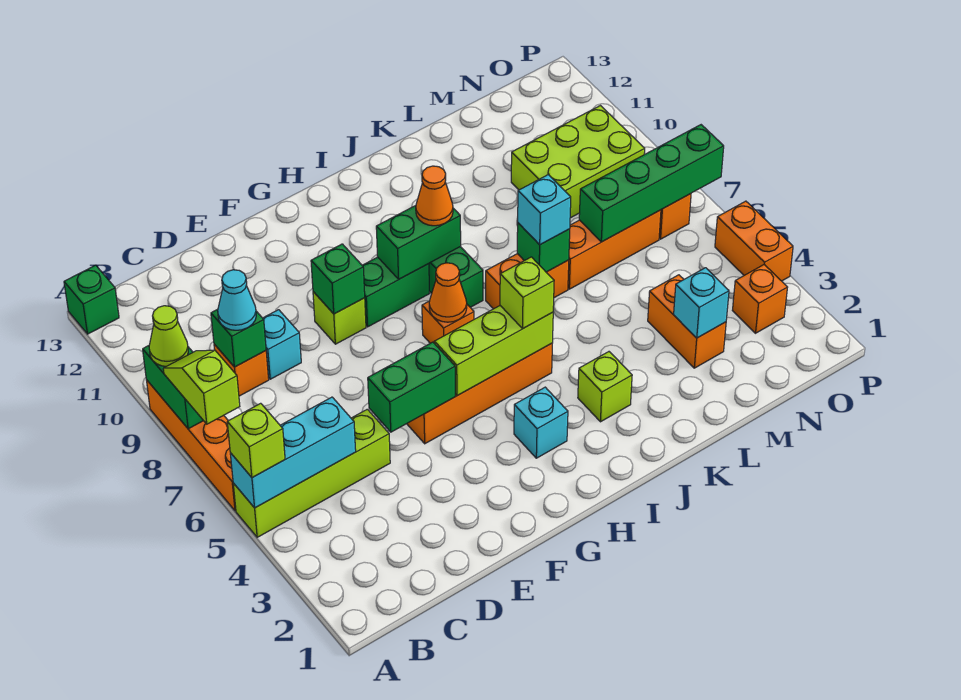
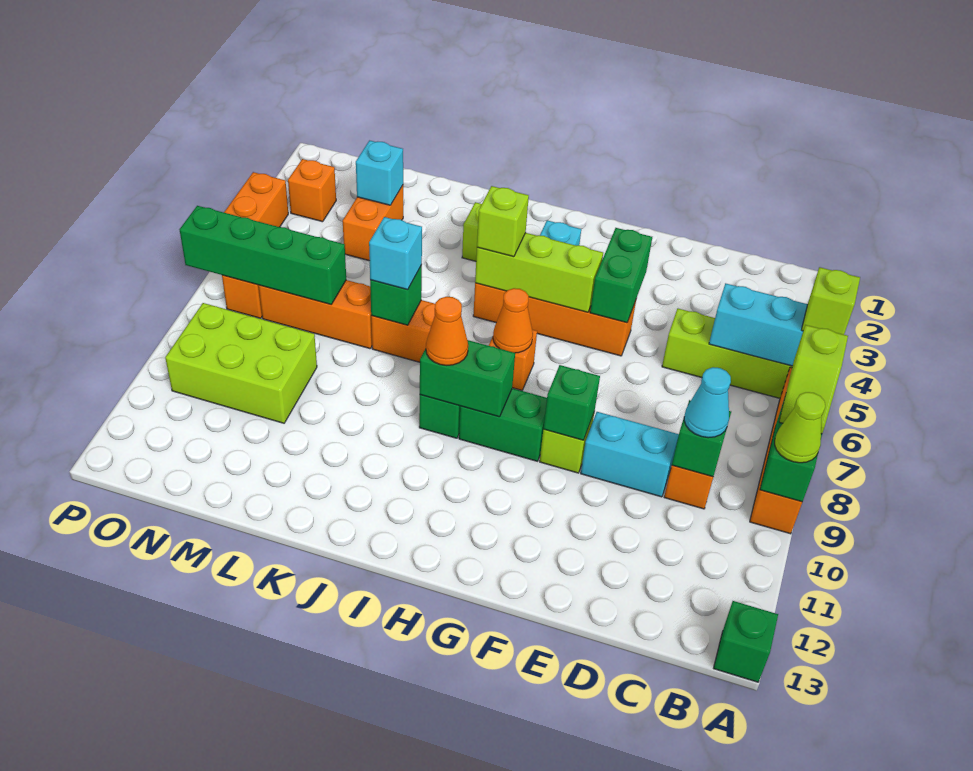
cyan 1x1 brick [263,310,301,379] -> cyan 1x2 brick [581,412,679,497]
green 1x2 brick [368,342,455,432] -> green 1x2 brick turned to [590,228,652,323]

